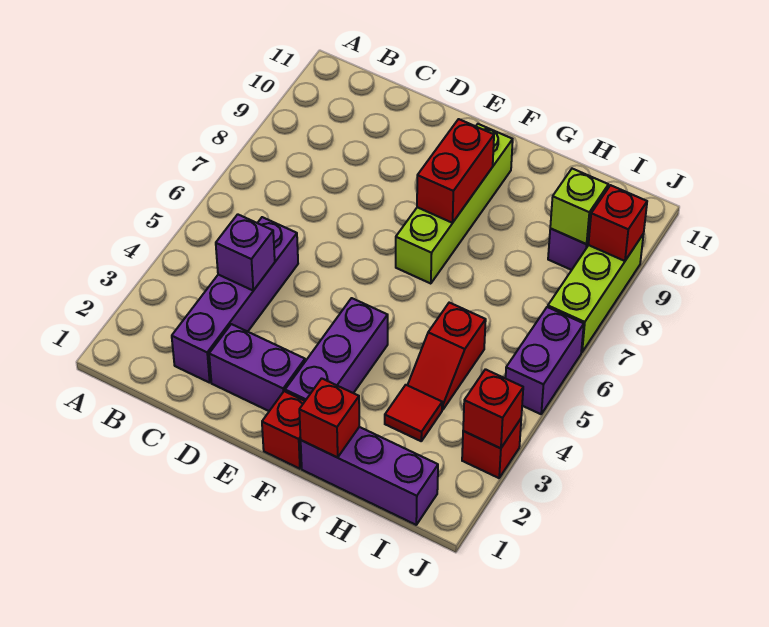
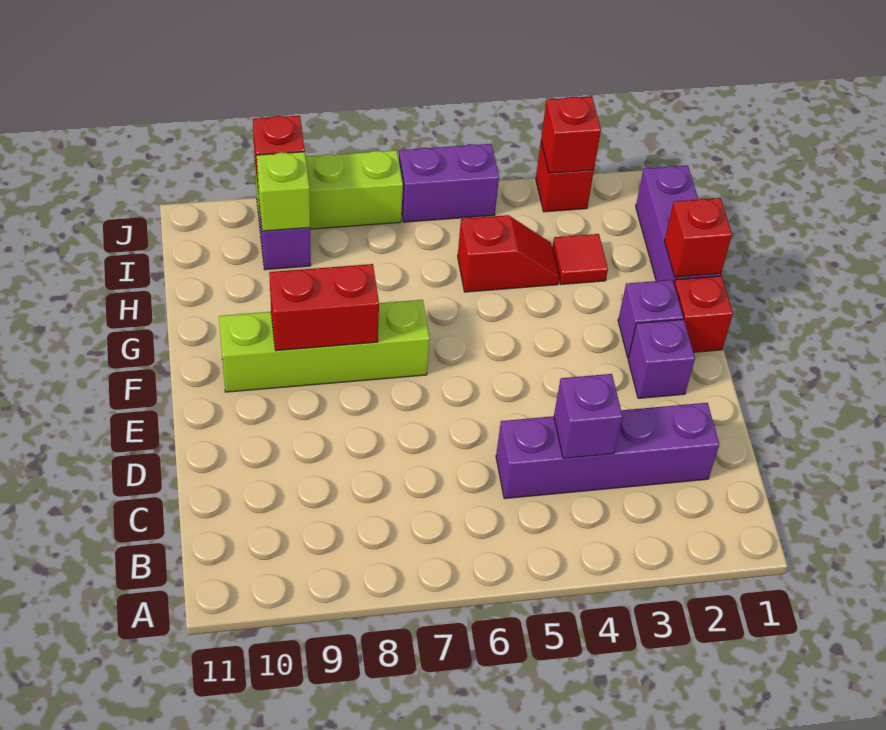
purple 1x2 brick [209,324,305,411] -> purple 1x1 brick [628,319,695,398]
purple 1x3 brick [285,298,388,401] -> purple 1x1 brick [618,280,683,358]

